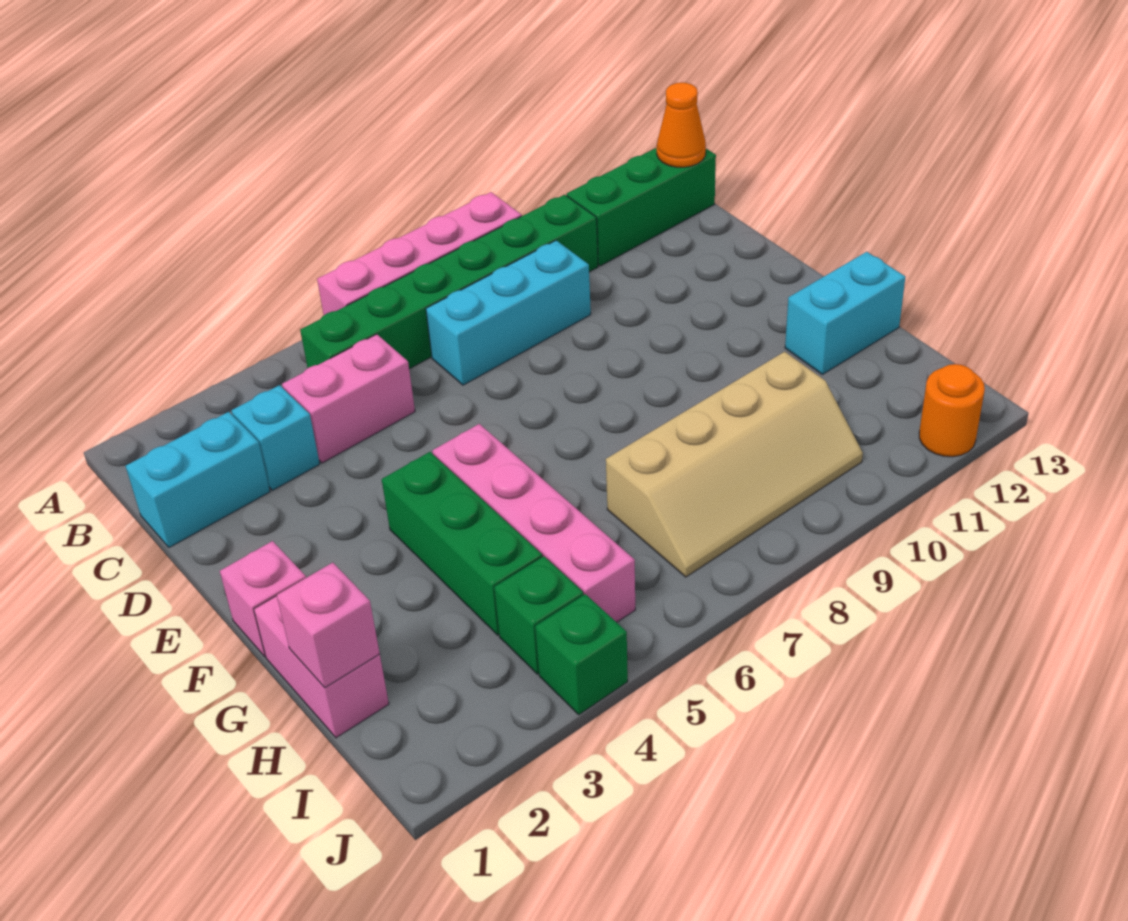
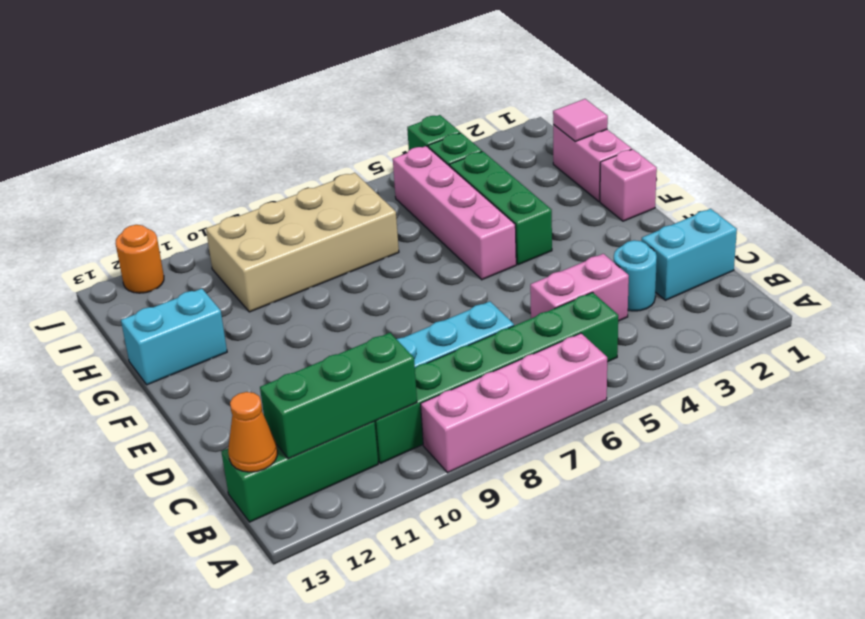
none -> green 1x3 brick [260,333,417,459]
cyan 1x1 brick [231,385,320,490] -> cyan 1x1 round brick [614,240,657,311]
pink 1x1 brick [277,563,380,688] -> pink 1x1 tile [553,99,608,141]
tan 2x4 slope [606,352,863,577] -> tan 2x4 brick [206,173,399,312]

